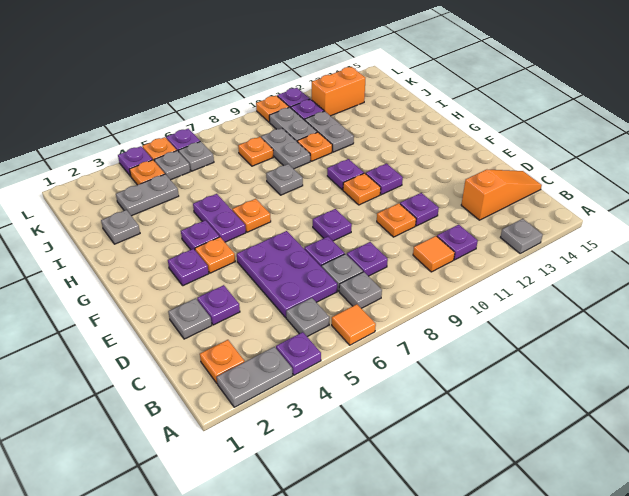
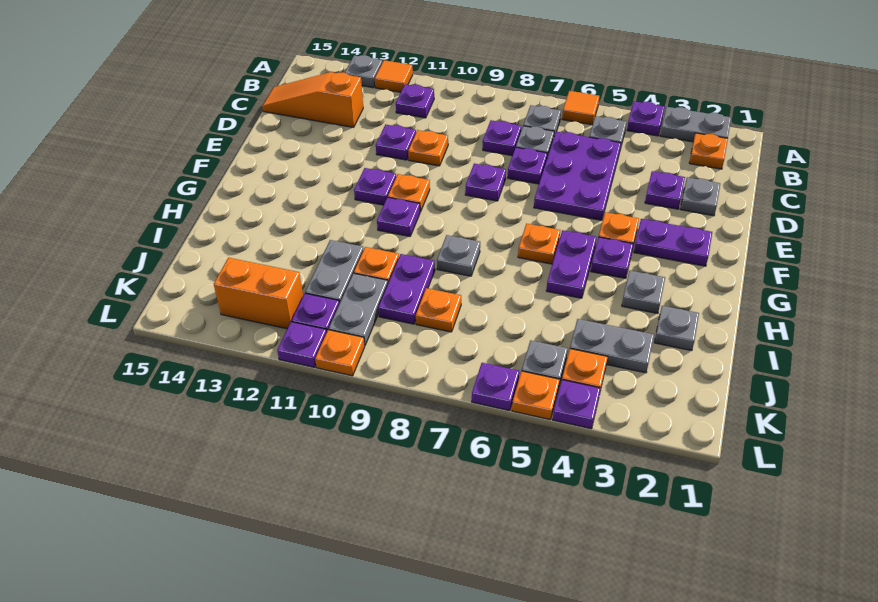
orange 1x1 tile [413,236,455,272] -> orange 1x1 tile moved to [375,60,413,92]
purple 1x1 plate [168,249,209,286] -> purple 1x2 plate [634,219,712,266]
grey 1x2 plate [261,128,310,169] -> purple 1x2 plate [378,254,435,324]
grey 1x1 plate [179,141,214,171] -> grey 1x1 plate moved to [622,270,665,314]

